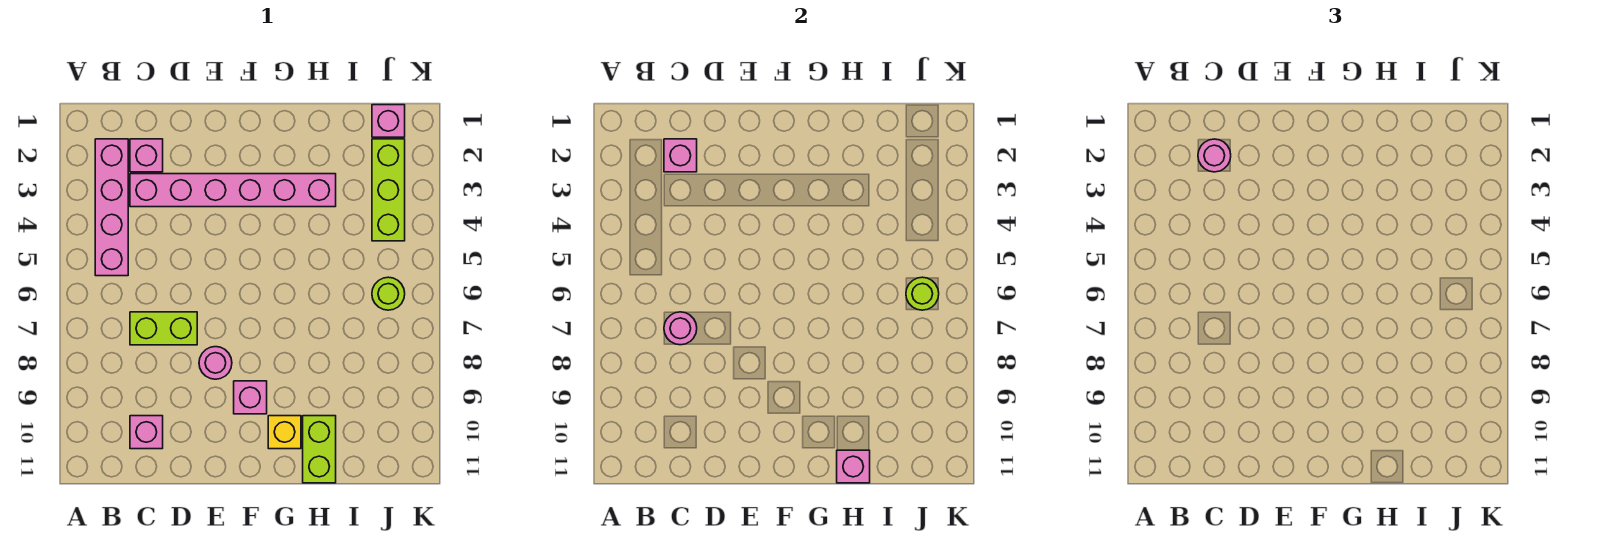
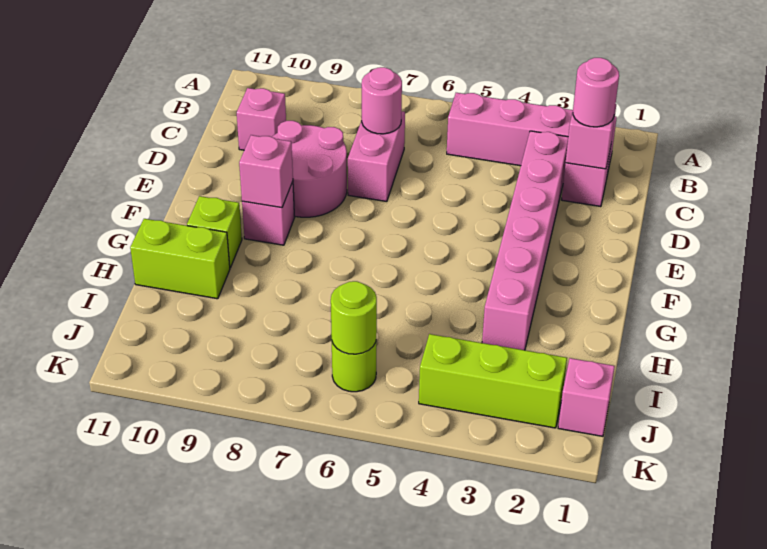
lime 1x2 brick [130,312,197,345] -> pink 1x2 brick [348,111,405,202]
pink 1x1 round brick [199,347,232,379] -> pink 2x2 round brick [272,121,347,217]
yellow 1x1 brick [268,416,301,449] -> lime 1x1 brick [187,196,242,268]
pink 1x1 brick [837,450,870,483] -> pink 1x1 brick moved to [239,135,293,208]

